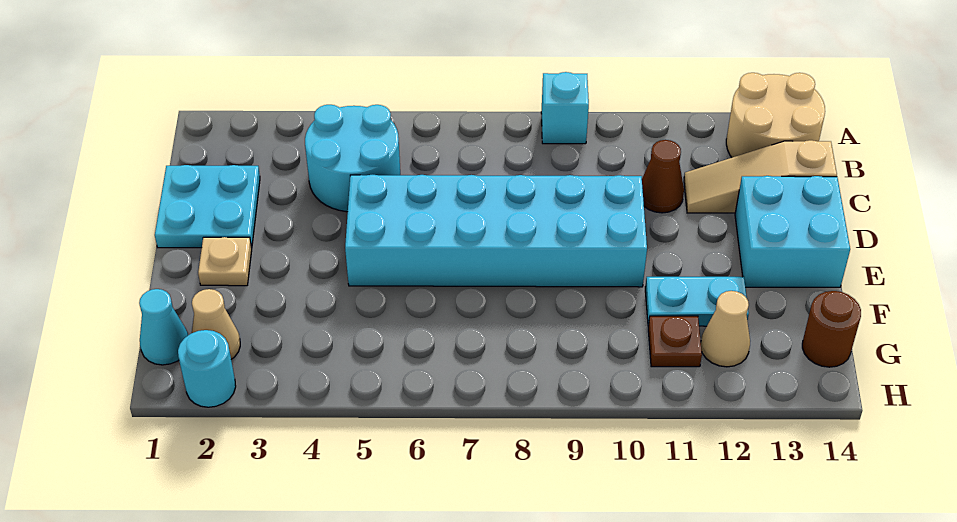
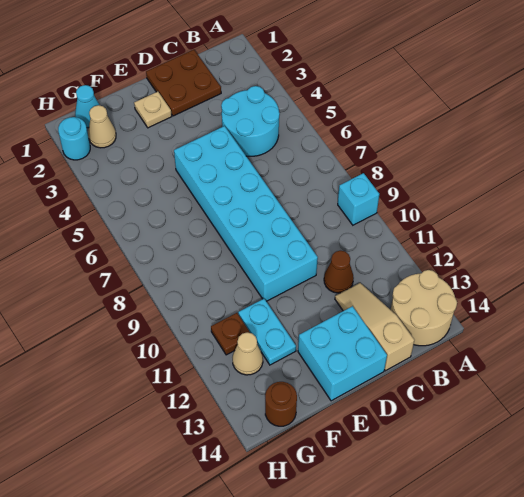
cyan 2x2 plate [155,165,260,248] -> brown 2x2 plate [146,50,221,116]

